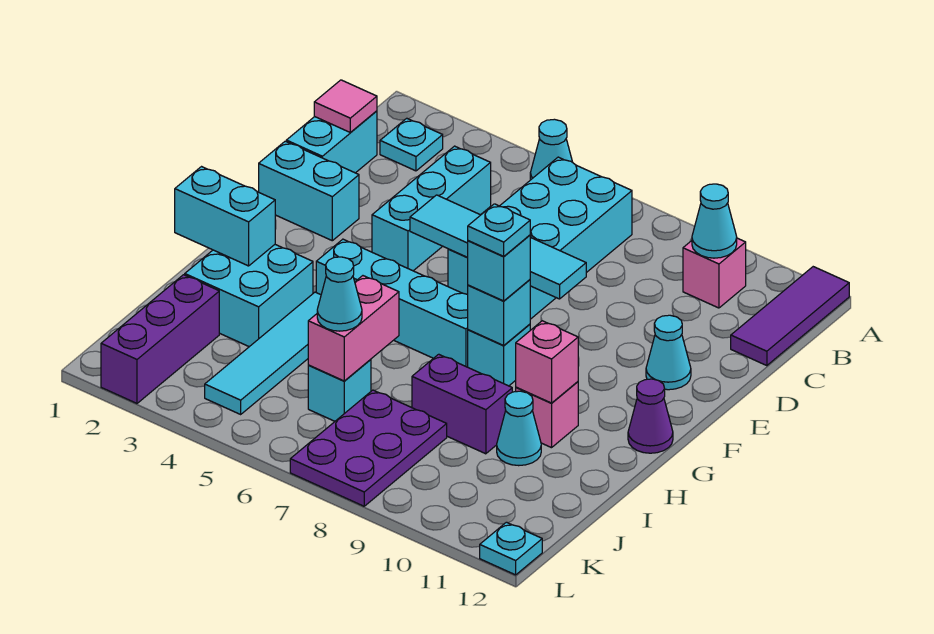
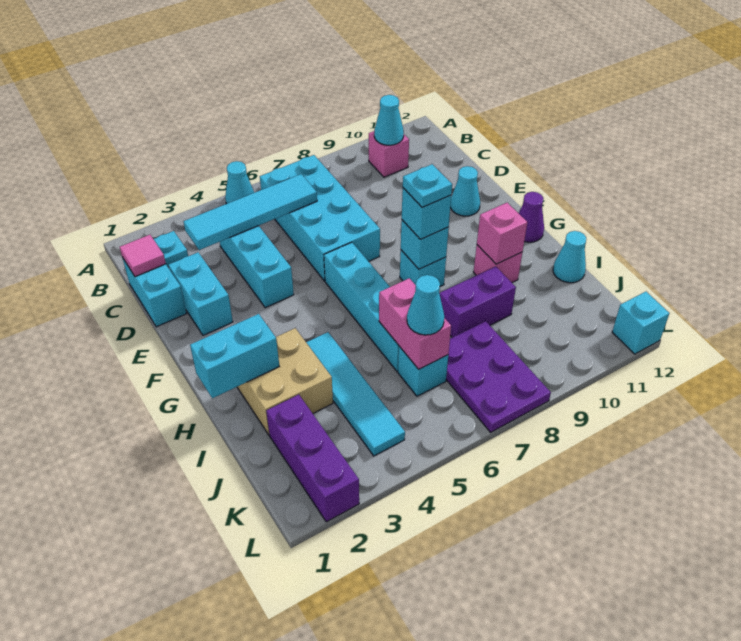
purple 1x3 tile [731,267,849,366] -> none
cyan 1x2 brick [259,141,359,241] -> cyan 1x2 brick turned to [168,252,233,335]
cyan 1x4 tile [410,195,586,299] -> cyan 1x4 tile moved to [183,174,317,250]
cyan 1x4 brick [316,239,468,367] -> cyan 1x4 brick turned to [324,242,399,371]
cyan 2x2 brick [185,245,313,347] -> tan 2x2 brick [237,328,333,435]
cyan 1x1 cone [497,391,541,466] -> cyan 1x1 cone moved to [553,231,586,283]
cyan 1x1 plate [480,522,542,575] -> cyan 1x1 brick [612,292,669,354]

